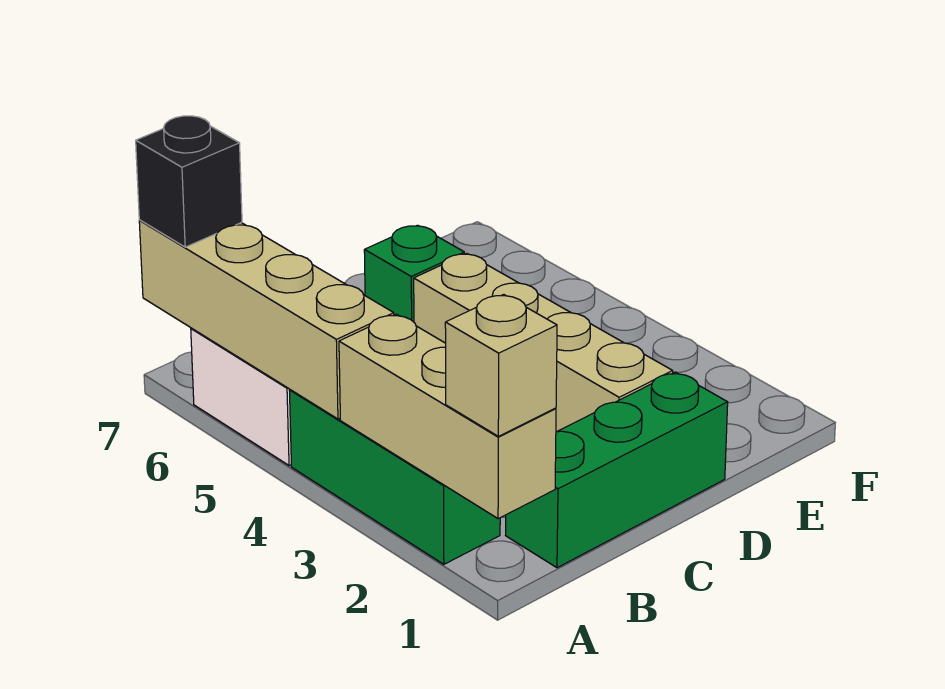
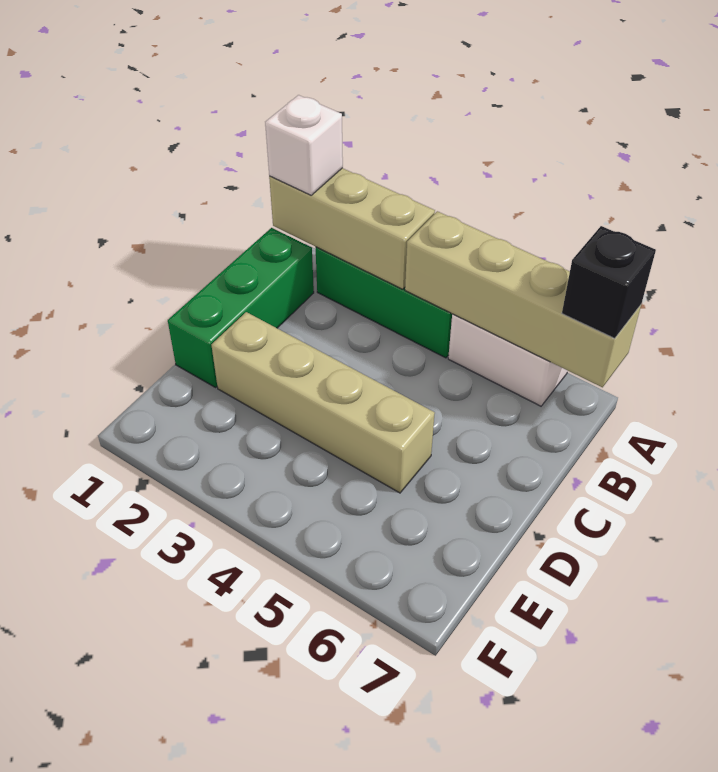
tan 1x1 brick [445,295,557,436] -> white 1x1 brick [265,95,343,195]
green 1x1 brick [364,225,464,322] -> none

